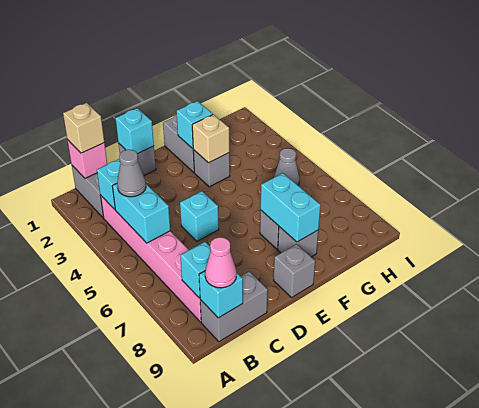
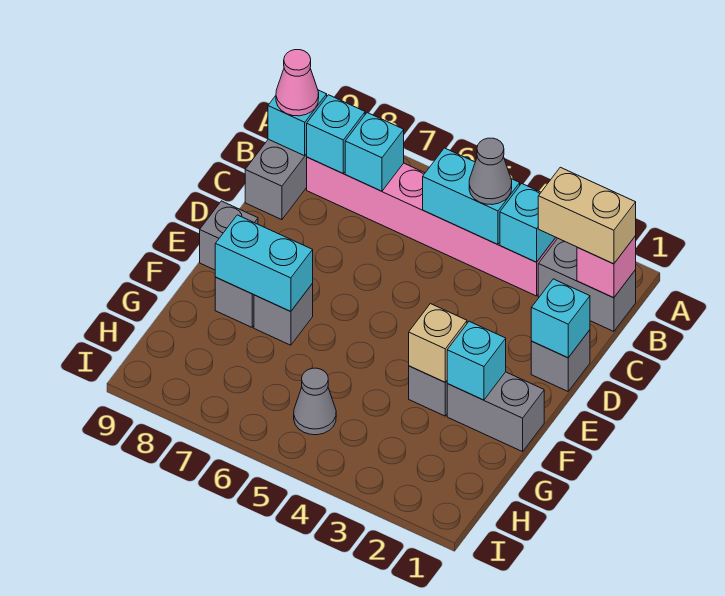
tan 1x1 brick [63,103,104,153] -> tan 1x2 brick [538,167,636,264]
cyan 1x1 brick [180,191,219,241] -> cyan 1x1 brick moved to [345,113,404,191]

